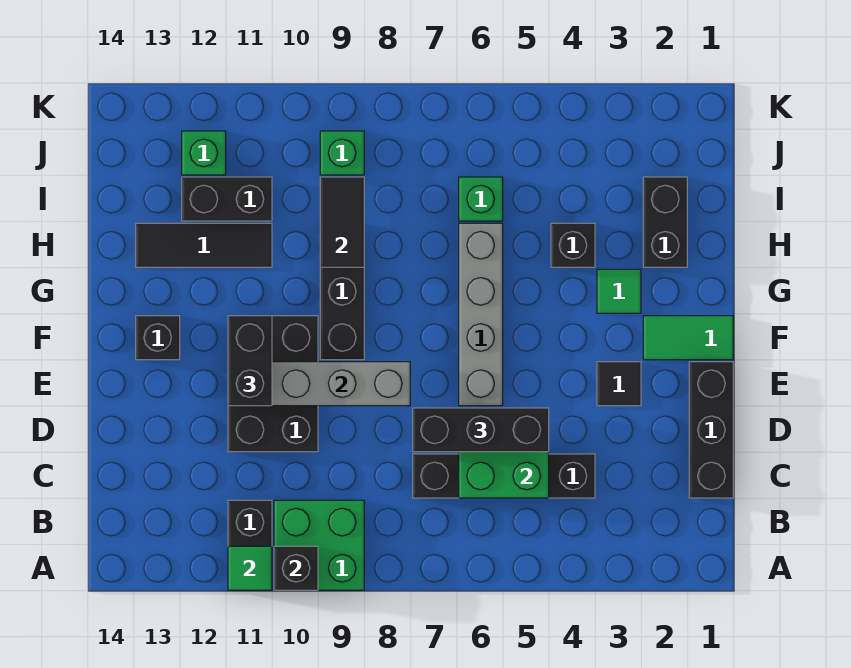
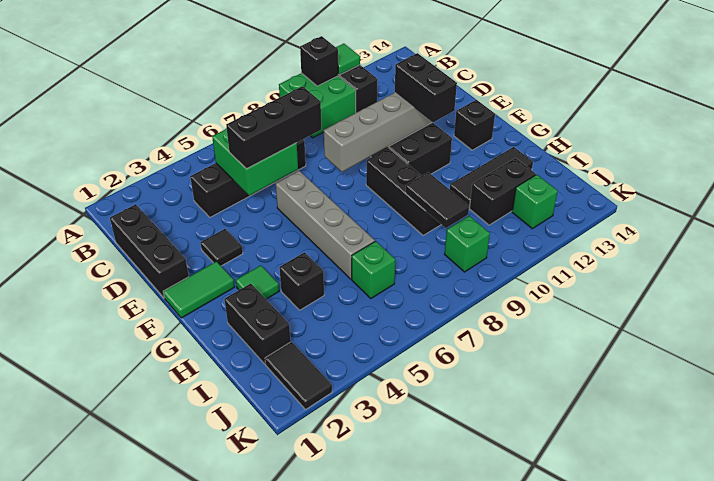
none -> black 1x2 tile [265,342,332,409]

